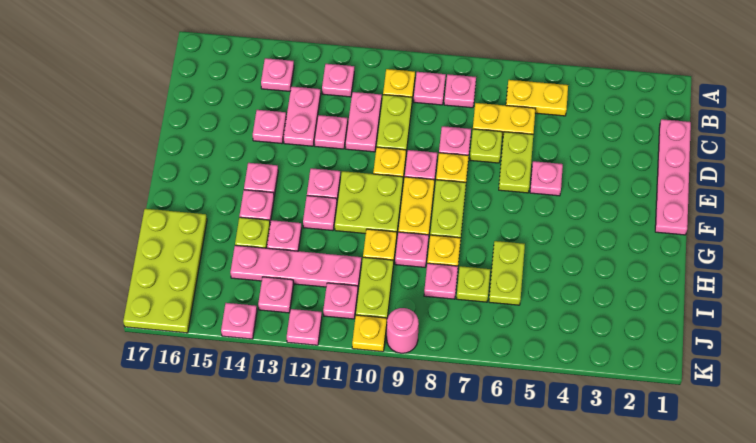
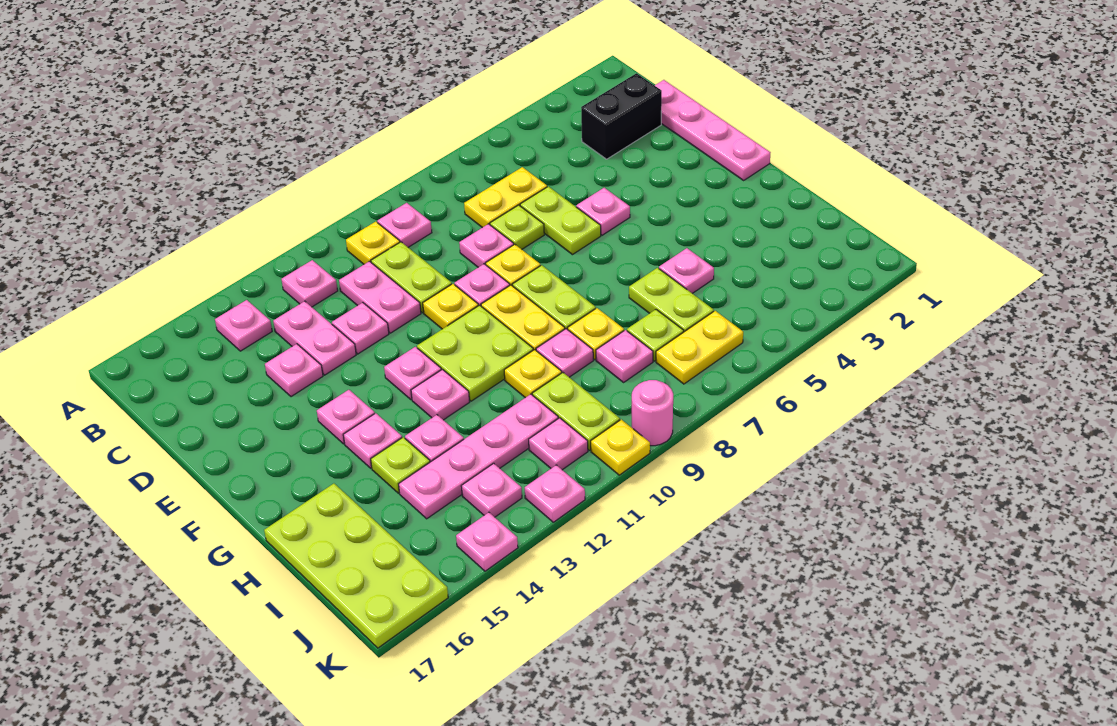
yellow 1x2 plate [506,80,568,116] -> yellow 1x2 plate moved to [656,311,743,384]
pink 1x1 plate [444,74,476,108] -> pink 1x1 plate moved to [659,248,714,293]
none -> black 1x2 brick [581,73,662,159]

